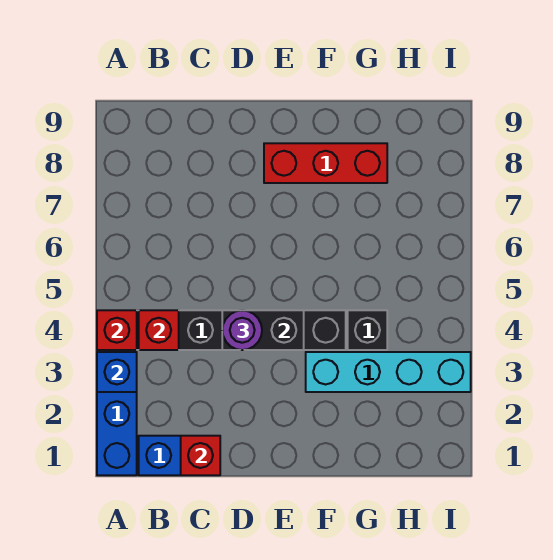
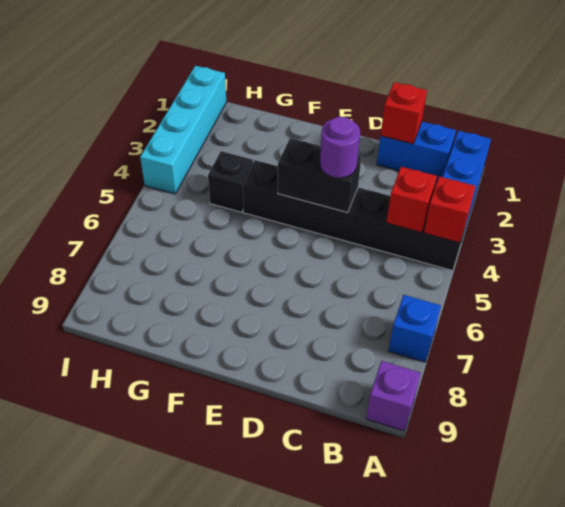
blue 1x1 brick [97,352,137,392] -> blue 1x1 brick moved to [389,295,441,362]
none -> purple 1x1 brick [366,361,421,431]
red 1x3 brick [264,143,387,183] -> none
cyan 1x4 brick [306,352,471,392] -> cyan 1x4 brick turned to [140,66,226,194]

